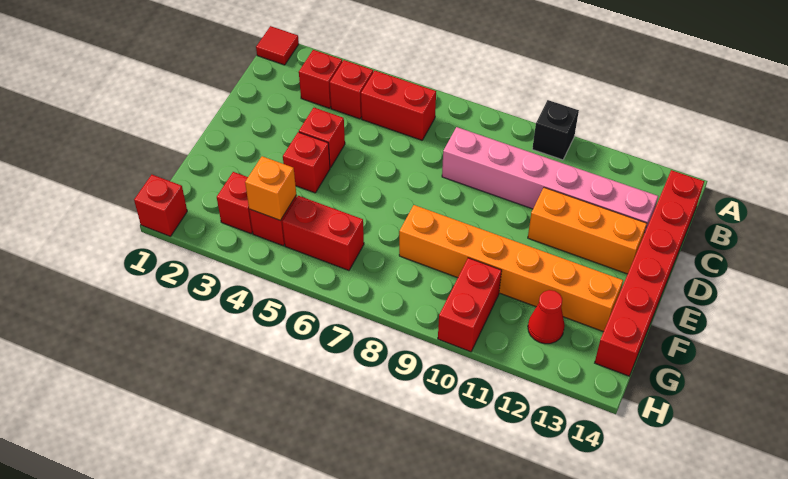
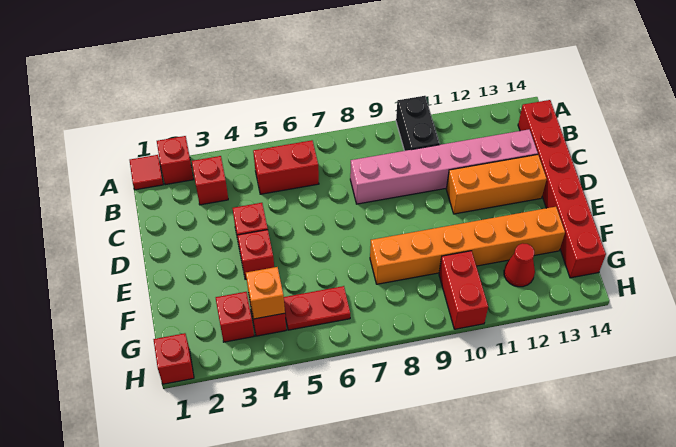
black 1x1 brick [532,100,579,160] -> black 1x2 brick [396,96,440,151]
red 1x1 brick [330,60,373,119] -> red 1x1 brick moved to [157,136,194,185]
red 1x2 brick [282,196,364,270] -> red 1x2 plate [284,286,350,330]

